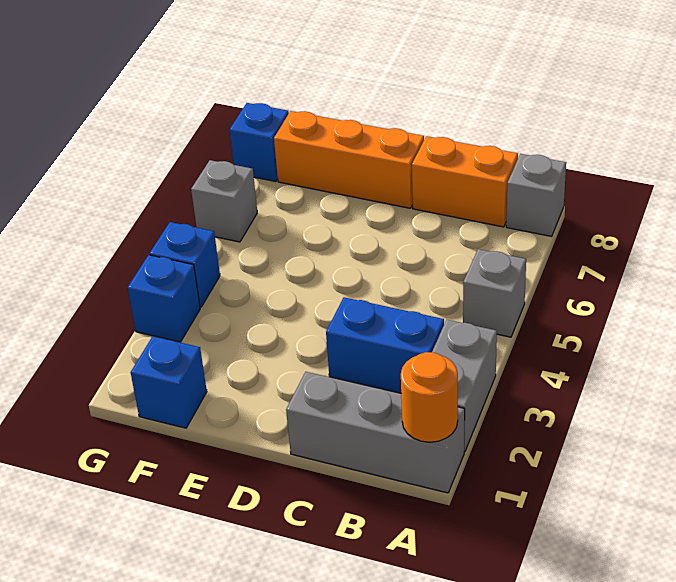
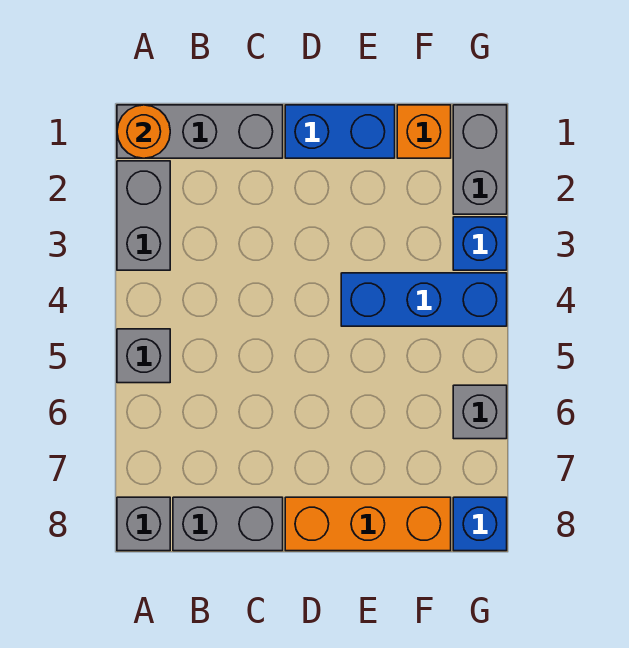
blue 1x2 brick [326,297,444,393] -> blue 1x2 brick moved to [285,105,395,158]
orange 1x2 brick [412,136,518,227] -> grey 1x2 brick [173,497,283,551]
blue 1x1 brick [131,336,207,428] -> orange 1x1 brick [397,105,451,158]
none -> grey 1x2 brick [453,105,507,214]
blue 1x1 brick [150,222,220,307] -> blue 1x3 brick [341,273,507,326]

